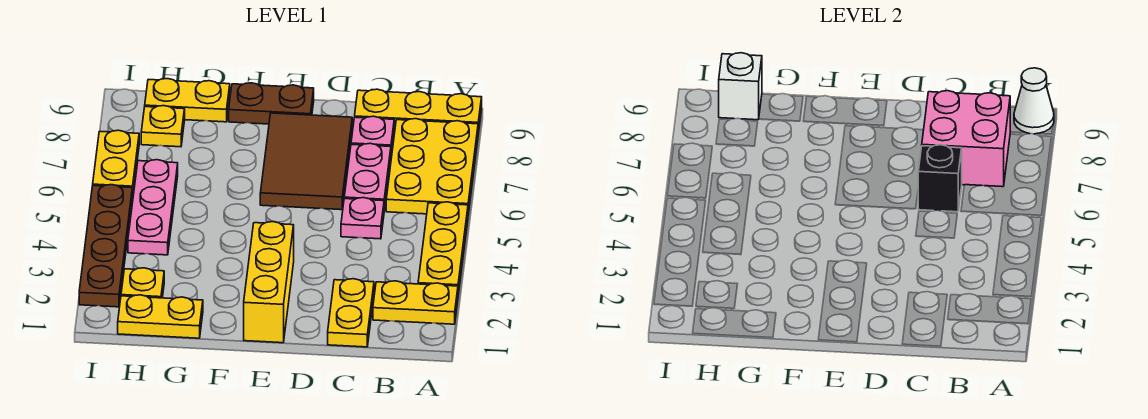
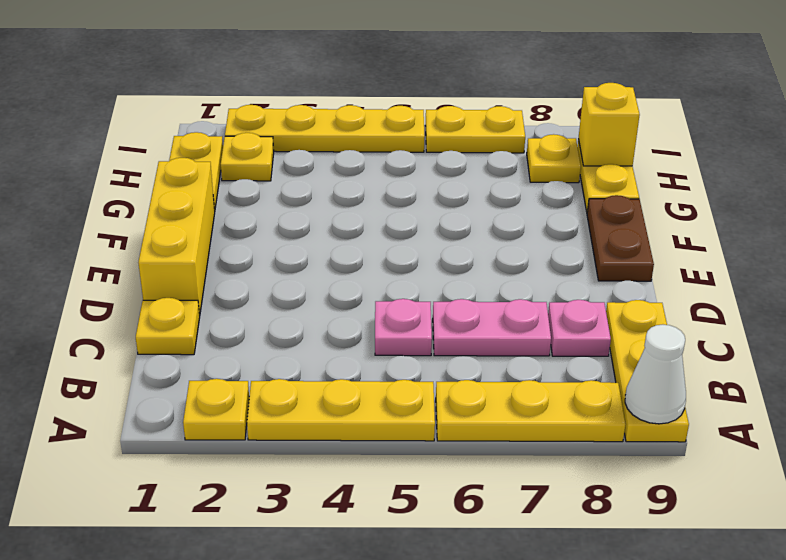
yellow 1x2 plate [373,281,458,324] -> yellow 1x1 plate [183,379,249,440]
yellow 2x3 plate [386,119,478,214] -> yellow 1x3 plate [436,380,625,442]
pink 2x2 brick [922,91,1010,187] -> none
yellow 1x2 plate [328,279,374,347] -> yellow 1x1 plate [136,298,200,355]
black 1x1 brick [918,145,962,212] -> none
brown 2x3 tile [260,113,352,210] -> none
yellow 1x3 brick [244,222,294,343] -> yellow 1x3 brick turned to [138,158,215,316]
pink 1x3 plate [128,160,178,255] -> none
white 1x1 brick [719,53,762,120] -> yellow 1x1 brick [579,83,640,166]
brown 1x4 plate [79,185,132,307] -> yellow 1x4 plate [225,105,425,152]

